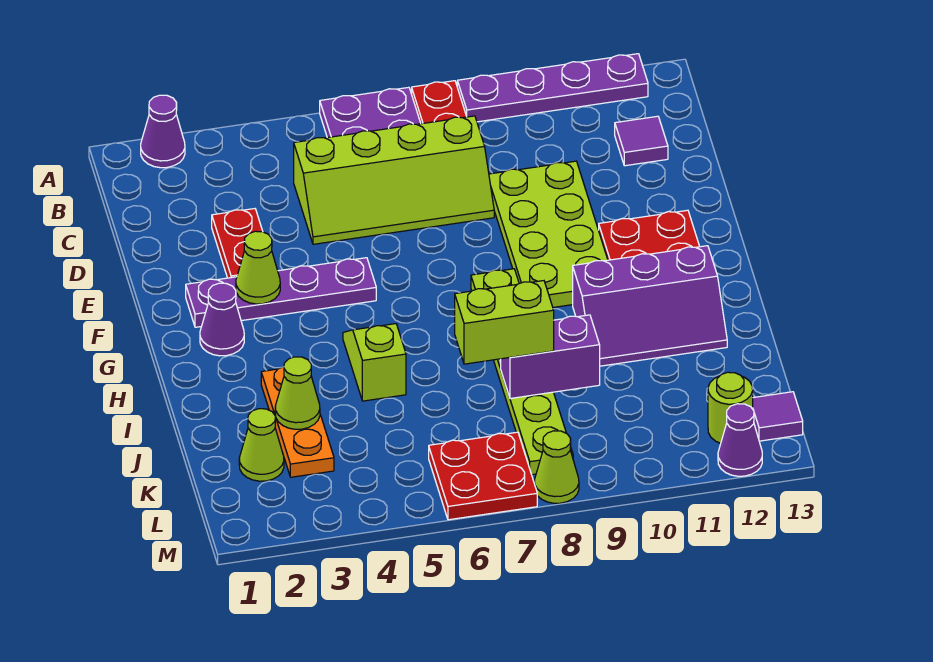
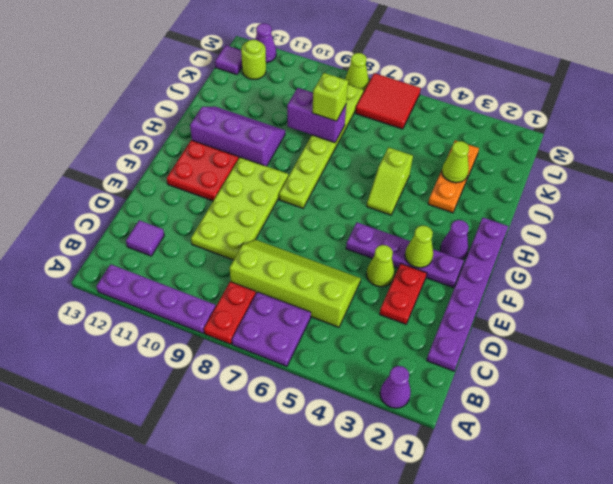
none -> purple 1x6 plate [427,218,508,371]
lime 1x2 brick [455,281,554,364] -> lime 1x1 brick [312,73,348,121]
lime 1x1 cone [239,409,284,481] -> lime 1x1 cone moved to [366,245,395,287]
red 2x2 plate [429,432,537,520] -> red 2x2 tile [355,73,421,129]

